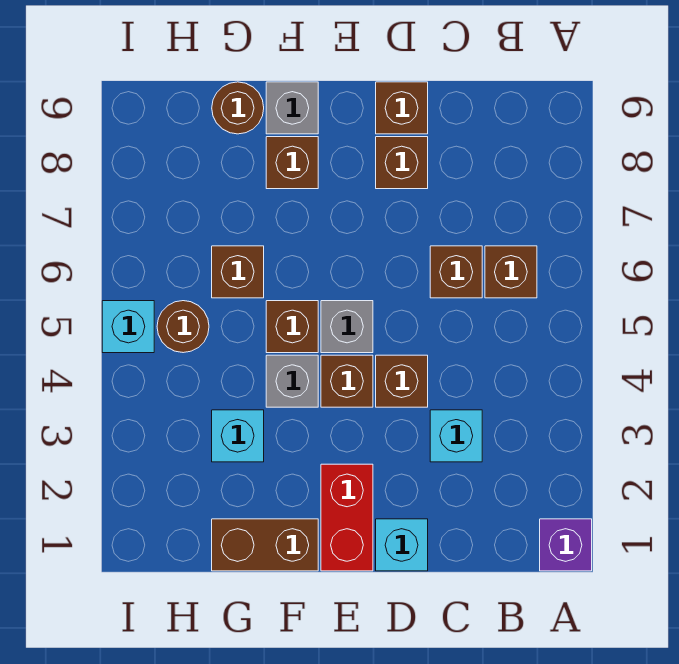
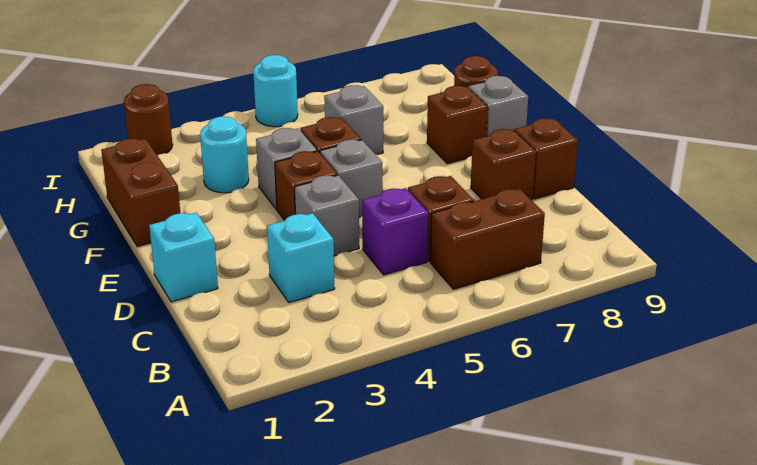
purple 1x1 brick [540,519,592,571] -> purple 1x1 brick moved to [362,188,428,275]
brown 1x1 brick [485,246,537,298] -> brown 1x2 brick [430,189,545,289]
brown 1x1 brick [376,355,428,407] -> grey 1x1 brick [294,175,359,256]
red 1x2 brick [321,464,373,571] -> none
cyan 1x1 brick [212,410,264,462] -> cyan 1x1 round brick [200,116,249,193]
brown 1x1 brick [212,246,264,298] -> grey 1x1 brick [324,85,383,155]
brown 1x1 round brick [157,301,209,353] -> brown 1x1 round brick moved to [124,84,173,155]
cyan 1x1 brick [102,301,154,353] -> cyan 1x1 round brick [253,55,298,127]

